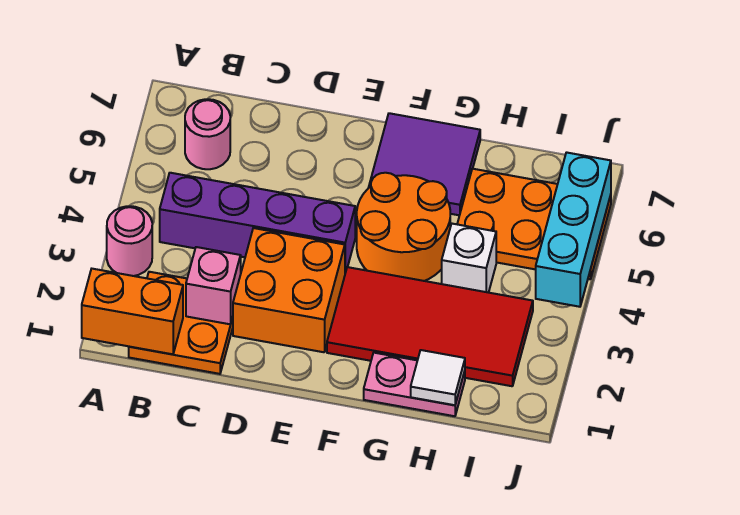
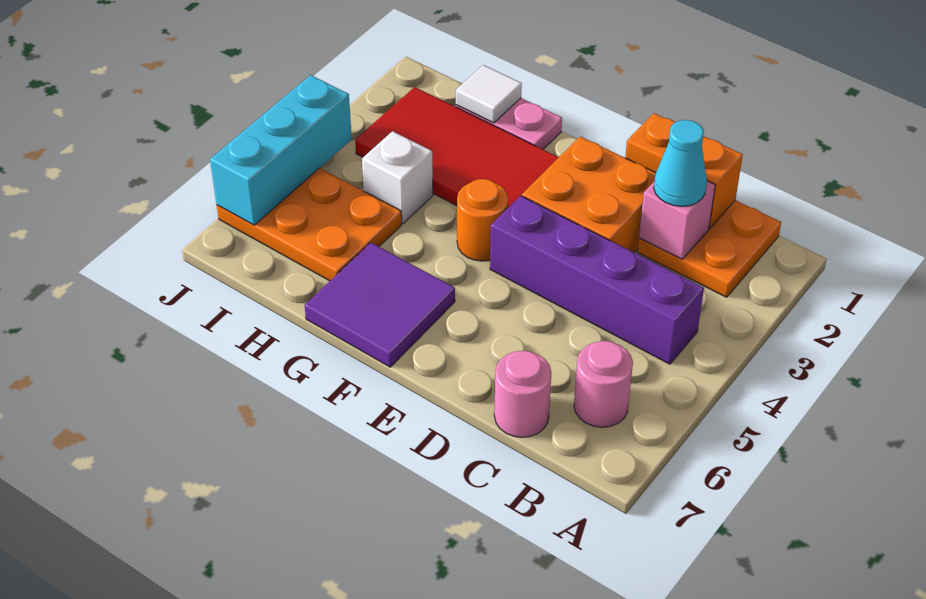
orange 1x2 brick [82,269,183,354] -> orange 1x2 brick moved to [625,113,743,228]
pink 1x1 round brick [107,206,152,276] -> pink 1x1 round brick moved to [494,351,551,437]
none -> cyan 1x1 cone [654,120,707,206]
orange 2x2 round brick [357,173,450,281] -> orange 1x1 round brick [457,179,508,261]

